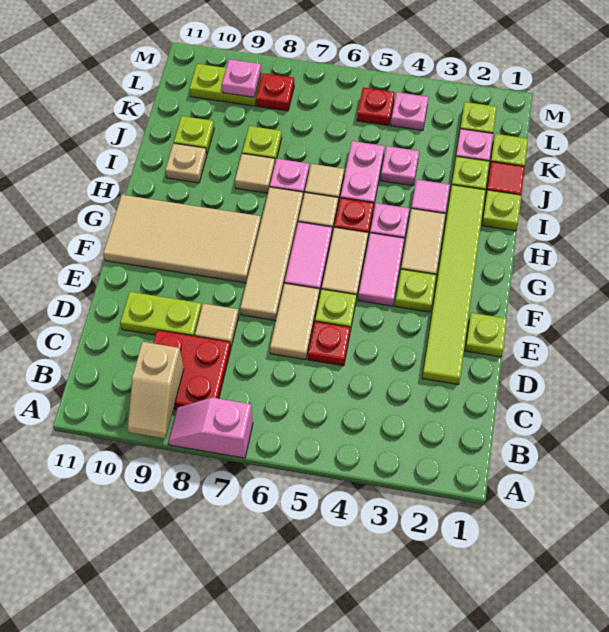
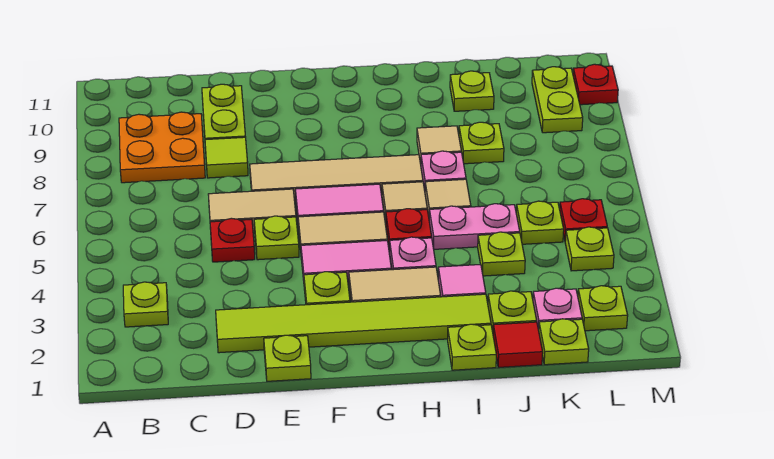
pink 1x2 slope [169,398,253,458] -> none
tan 1x2 slope [128,342,184,438] -> none
none -> lime 1x1 plate [123,282,168,327]
red 2x2 plate [153,330,231,409] -> orange 2x2 plate [119,112,205,183]
tan 1x1 tile [195,304,239,346] -> lime 1x1 tile [205,137,248,178]
tan 2x4 tile [103,195,261,283] -> none
tan 1x1 plate [165,143,207,183] -> none
pink 1x1 plate [381,146,419,186] -> lime 1x1 plate [478,232,525,276]
none -> lime 1x1 plate [516,201,564,244]
pink 1x1 plate [391,92,429,130] -> lime 1x1 plate [565,227,614,271]
red 1x1 plate [256,73,294,111] -> red 1x1 plate moved to [573,64,618,105]
pink 1x1 plate [222,59,261,97] -> none

